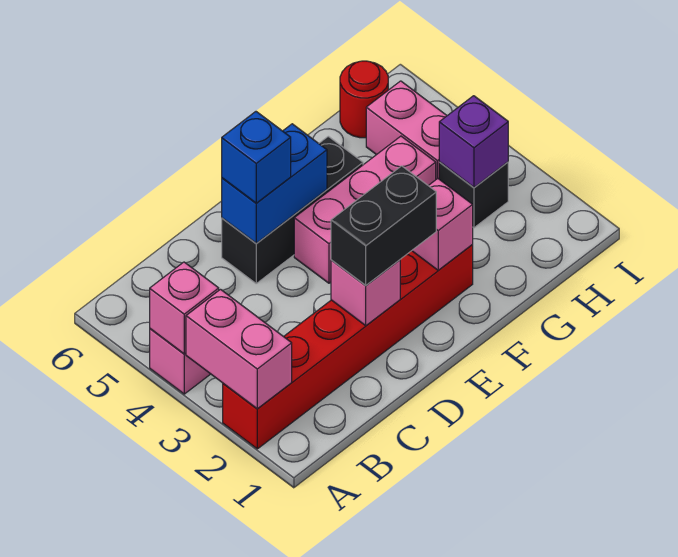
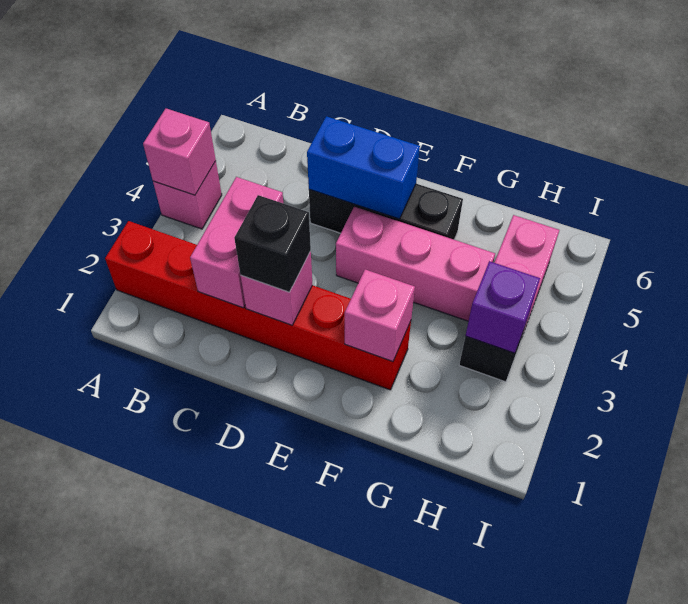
pink 1x2 brick [186,290,292,409] -> pink 1x2 brick moved to [190,177,283,308]
black 1x2 brick [331,166,436,285] -> black 1x1 brick [234,195,311,292]
blue 1x1 brick [222,112,291,203] -> none
red 1x1 round brick [340,61,388,138] -> none

